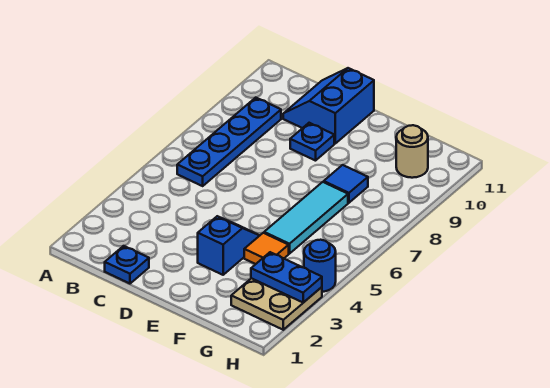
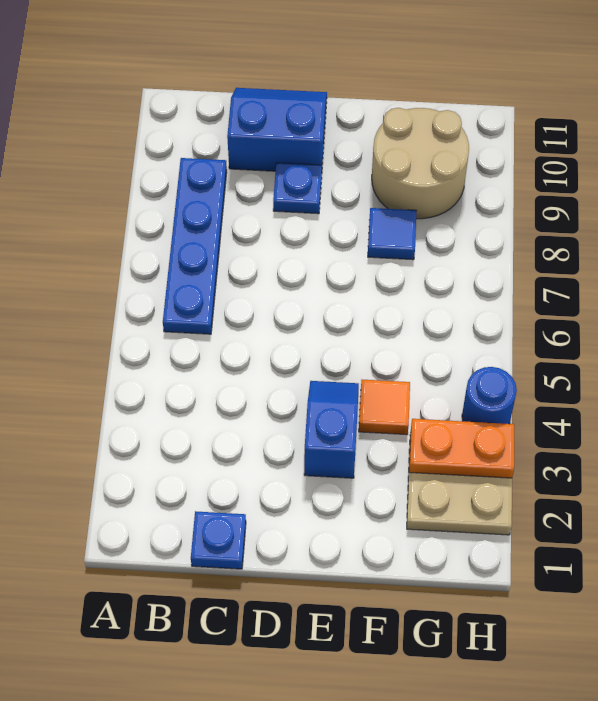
blue 2x2 slope [283,68,374,143] -> blue 2x2 slope turned to [227,88,327,171]
cyan 1x3 tile [264,182,348,254] -> none
blue 1x2 plate [251,252,322,302] -> orange 1x2 plate [409,419,514,478]
tan 1x1 round brick [396,125,428,178] -> tan 2x2 round brick [372,108,469,219]

